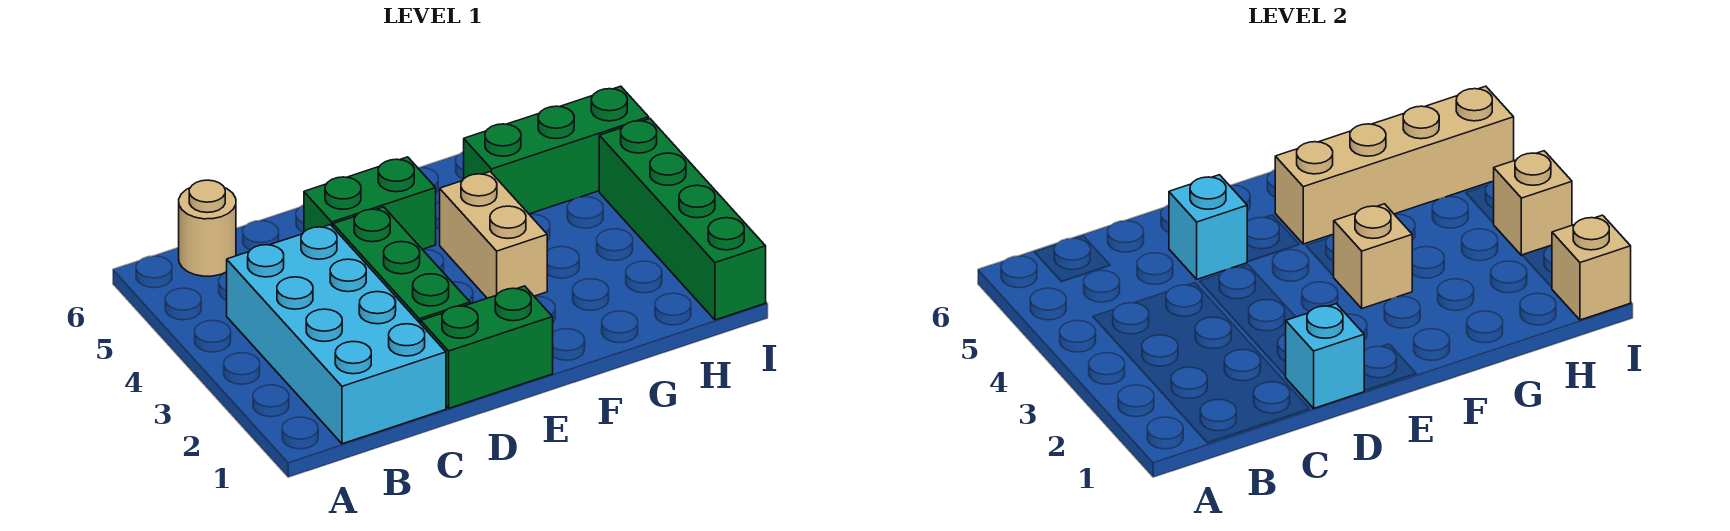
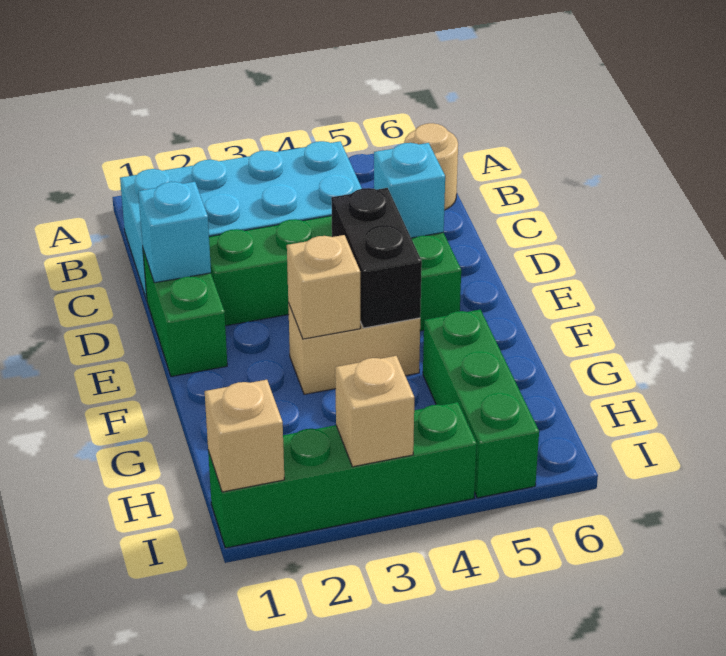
none -> black 1x2 brick [331,188,422,328]
tan 1x4 brick [1275,86,1514,244] -> none

